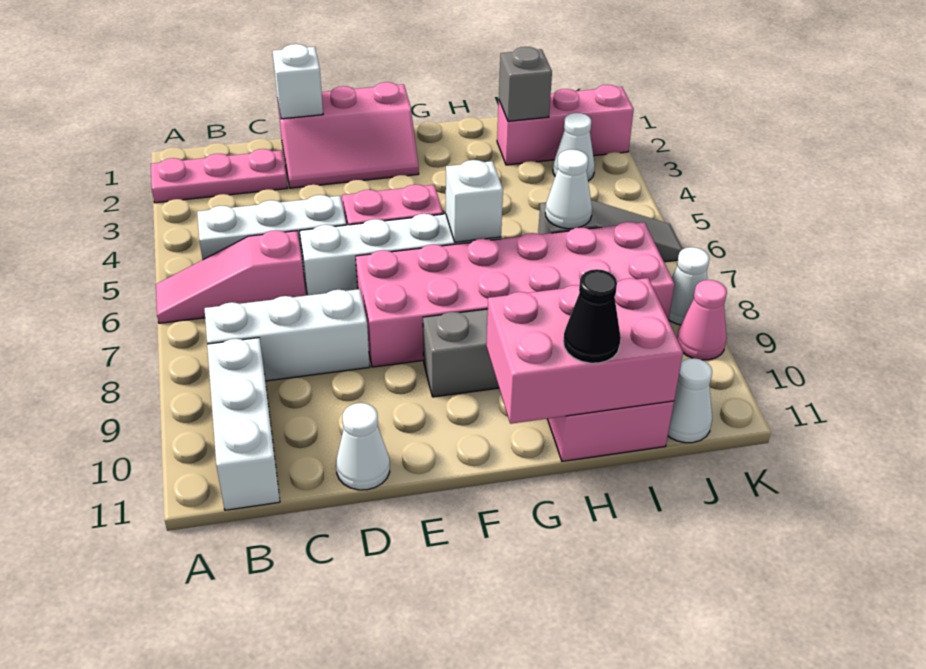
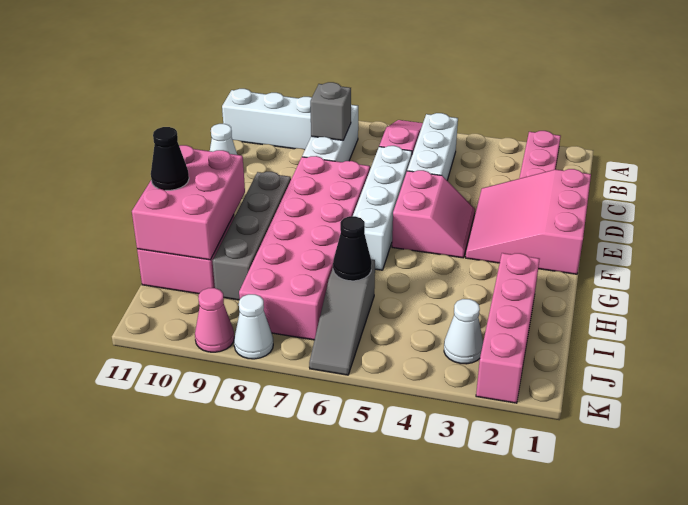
pink 2x3 slope [278,82,419,188] -> pink 3x3 slope [466,169,591,274]
white 1x1 brick [273,44,323,119] -> none
white 1x1 brick [446,160,503,242] -> none
pink 1x3 brick [497,85,634,165] -> pink 1x4 brick [476,253,540,403]
grey 1x1 brick [499,47,552,121] -> grey 1x1 brick moved to [310,82,351,140]
white 1x1 cone [545,150,592,229] -> black 1x1 cone [333,216,372,281]
white 1x1 cone [668,358,712,443] -> none

